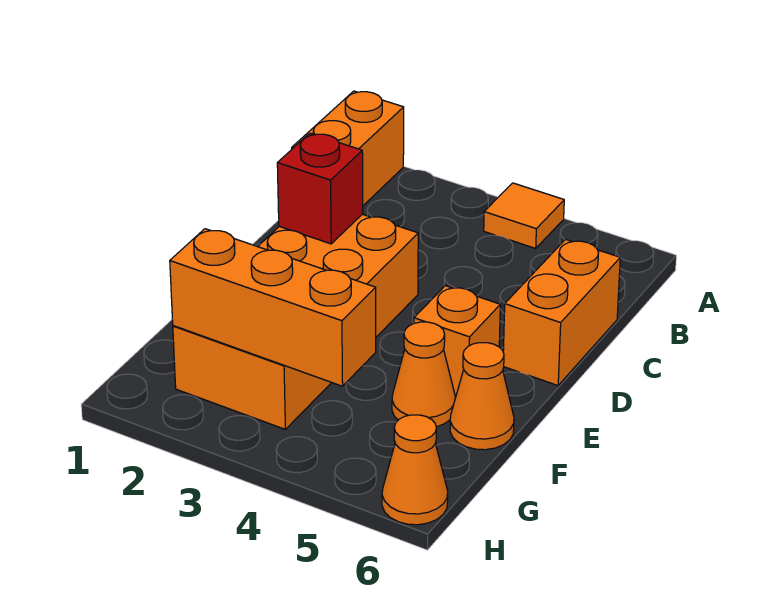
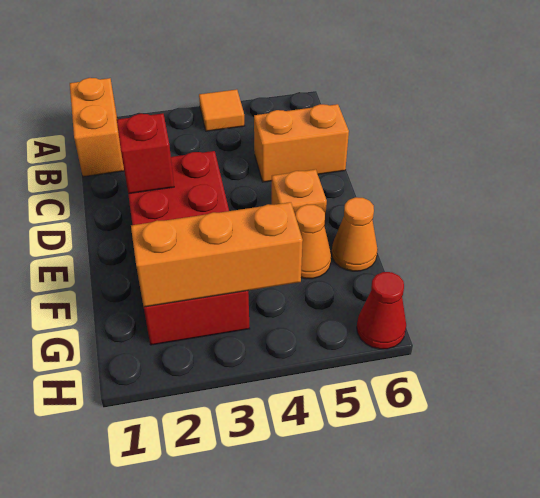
orange 1x2 brick [503,239,620,385] -> orange 1x2 brick turned to [254,104,349,182]
orange 2x4 brick [173,214,418,429] -> red 2x4 brick [128,151,250,345]
orange 1x1 cone [382,415,448,525] -> red 1x1 cone [357,272,406,349]

